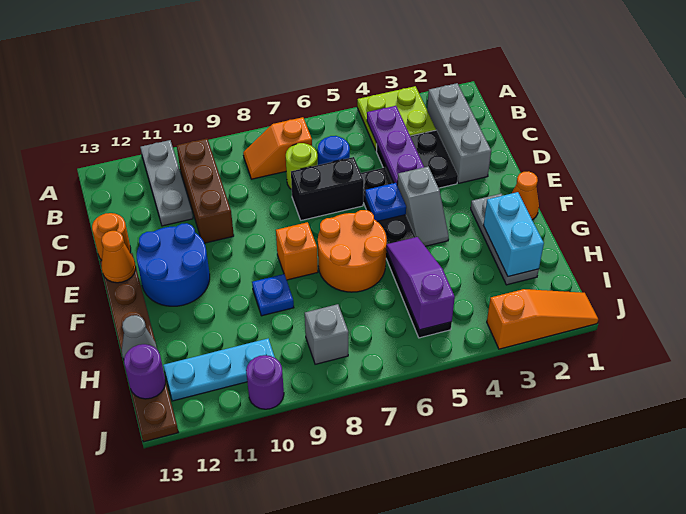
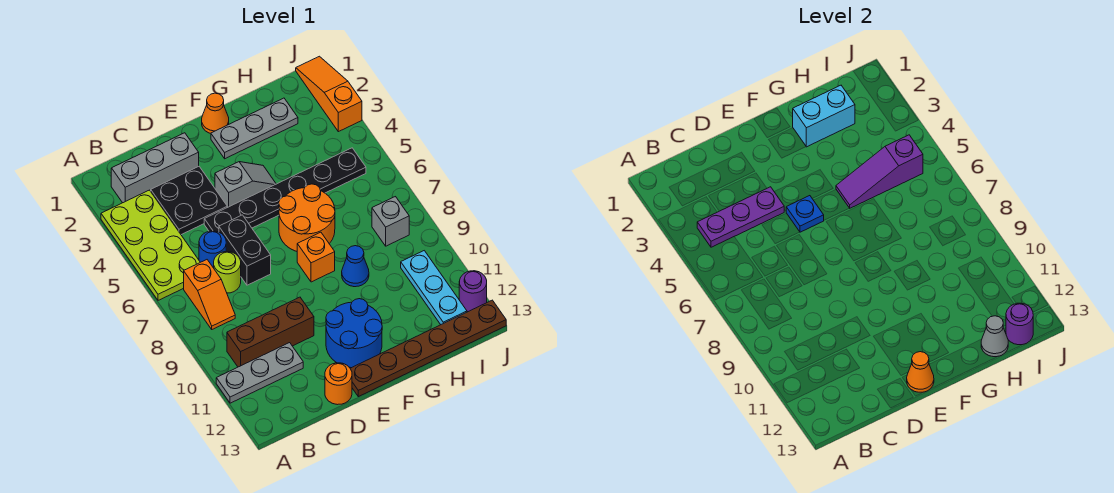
lime 2x2 plate [357,86,436,151] -> lime 2x4 plate [101,190,200,300]
blue 1x1 plate [252,274,294,316] -> blue 1x1 cone [342,246,369,287]
purple 1x1 round brick [246,355,284,409] -> purple 1x1 round brick moved to [459,271,487,312]

